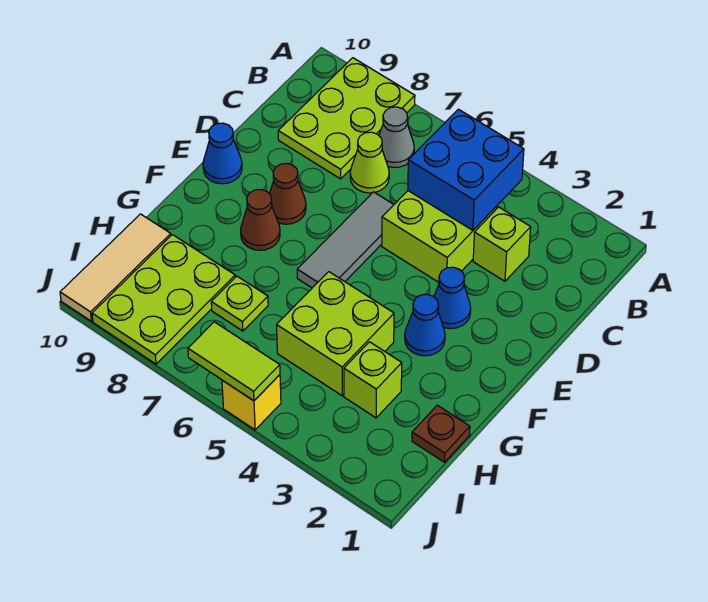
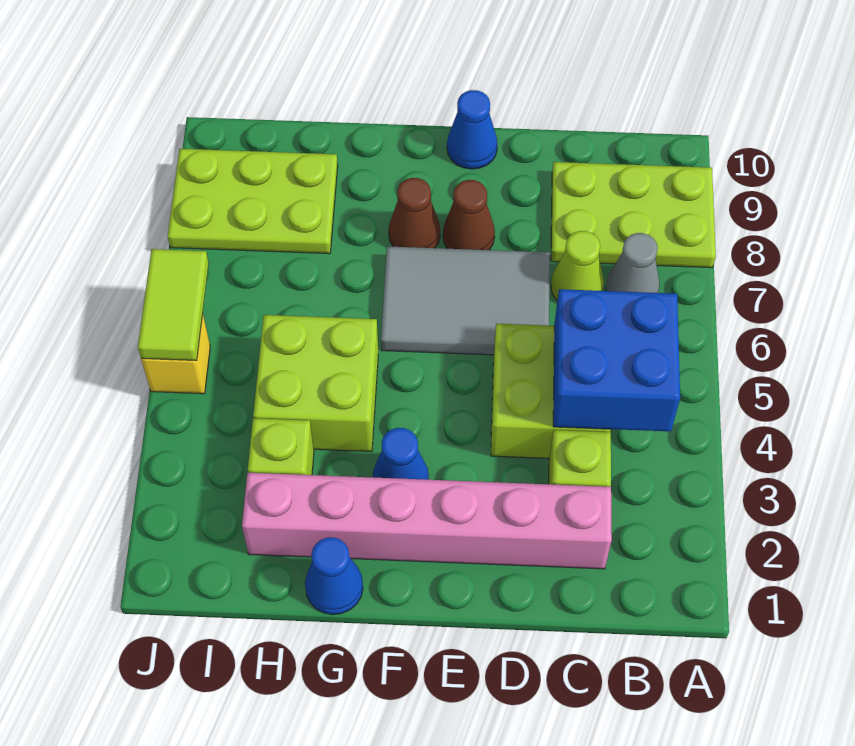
none -> pink 1x6 brick [242,473,612,569]
grey 1x3 tile [297,192,394,288] -> grey 2x3 tile [381,246,550,355]
blue 1x1 cone [434,267,471,329] -> blue 1x1 cone moved to [305,537,363,615]
brown 1x1 plate [412,405,470,462] -> none
lime 1x1 plate [211,276,268,331] -> none
tan 1x3 tile [60,214,171,321] -> none

